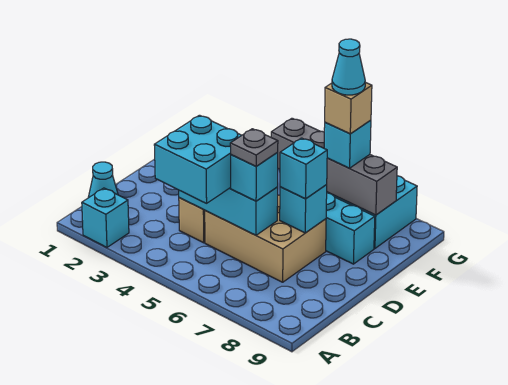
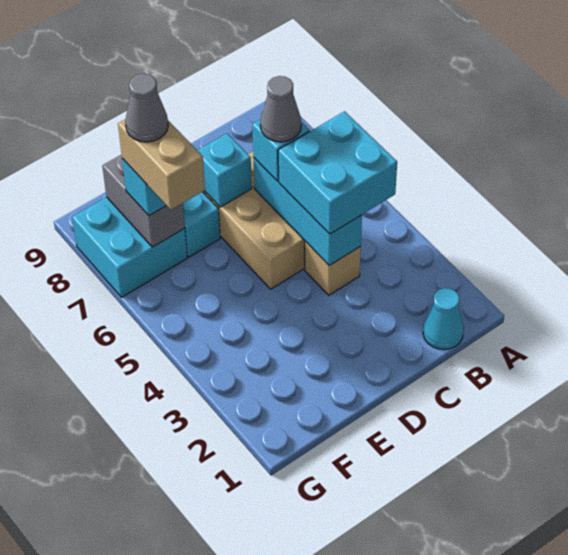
cyan 1x1 brick [82,188,129,247] -> none
grey 1x1 plate [230,129,278,166] -> grey 1x1 cone [260,76,301,142]
cyan 1x1 brick [280,138,327,199] -> none
grey 1x4 brick [271,118,397,215] -> grey 1x2 brick [102,155,185,247]
tan 1x1 brick [325,82,372,134] -> tan 1x2 brick [118,120,205,210]
cyan 1x1 cone [332,39,365,95] -> grey 1x1 cone [125,74,168,142]

